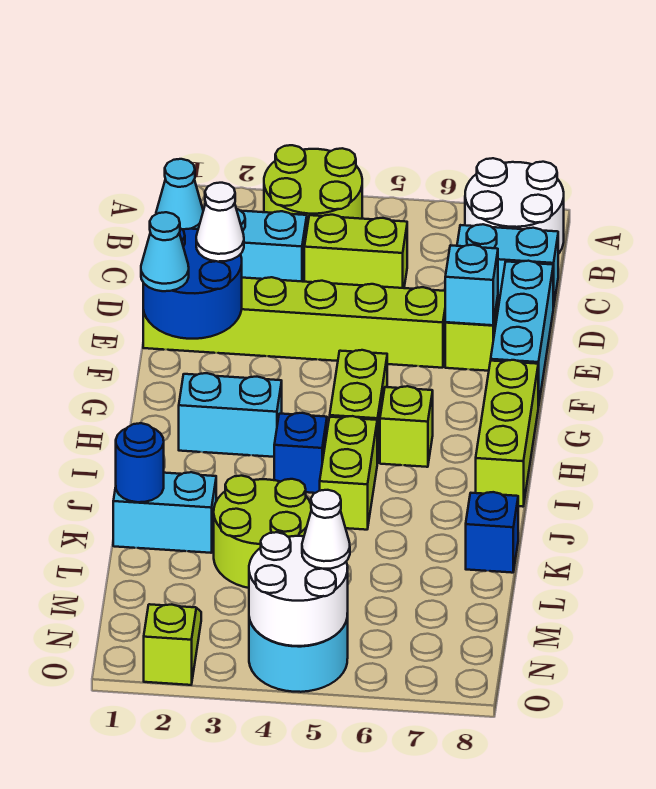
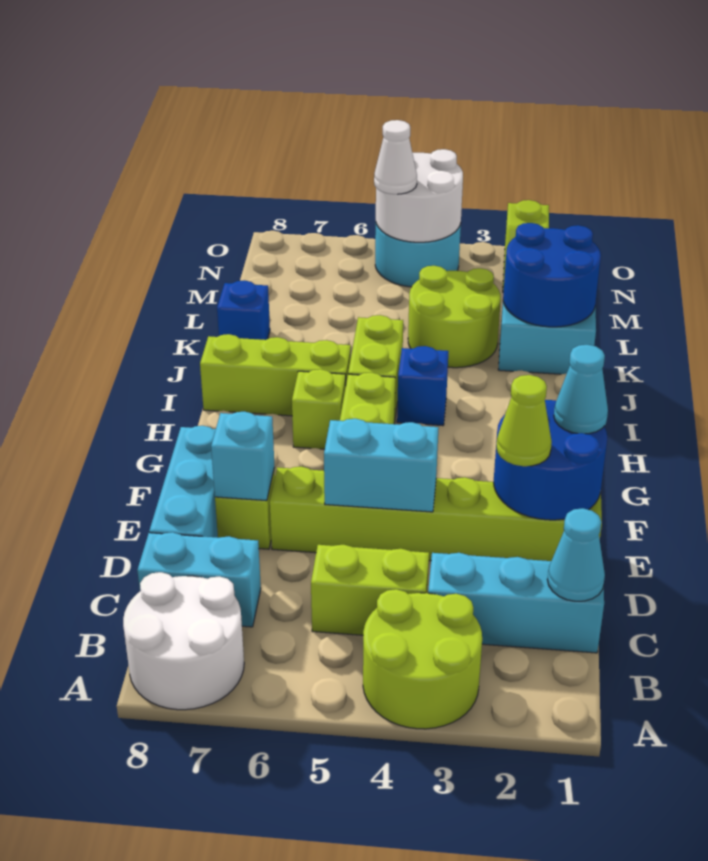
white 1x1 cone [196,183,244,262] -> lime 1x1 cone [496,375,552,466]
lime 1x3 brick [476,360,538,507] -> lime 1x3 brick turned to [200,334,351,416]
cyan 1x2 brick [179,373,282,457] -> cyan 1x2 brick moved to [324,419,439,512]
blue 1x1 round brick [116,423,164,502] -> blue 2x2 round brick [503,223,601,327]

